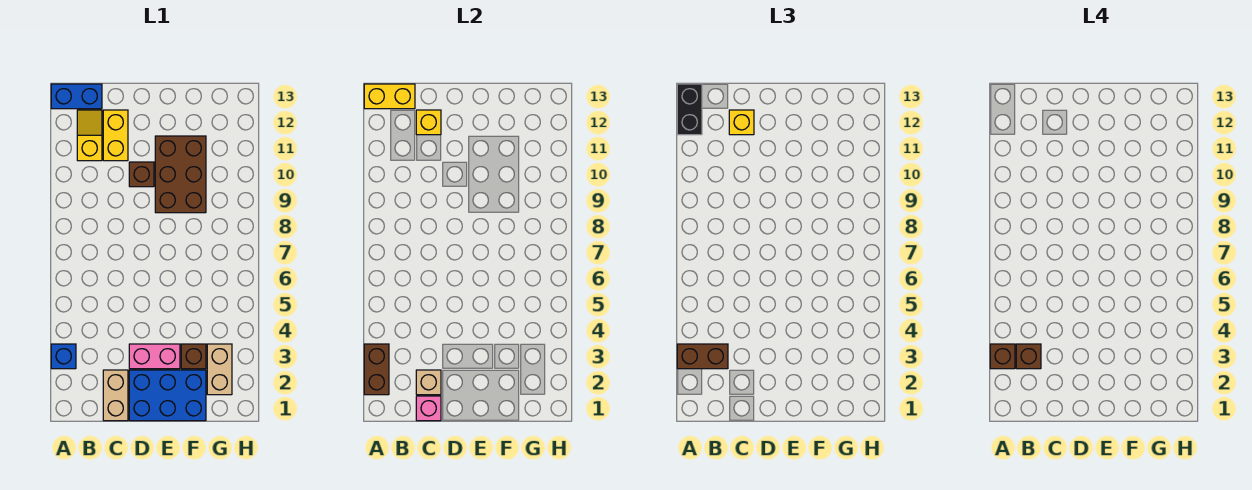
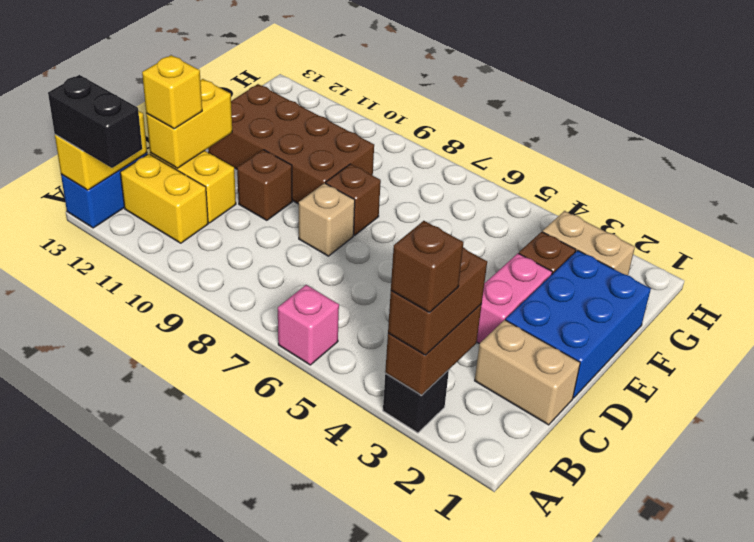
brown 1x2 brick [364,344,389,395] -> brown 1x2 brick turned to [385,304,482,395]
blue 1x1 brick [51,344,76,369] -> black 1x1 brick [383,370,449,433]
brown 1x1 brick [1016,344,1041,369] -> brown 1x1 brick moved to [326,164,381,235]
yellow 1x2 slope [77,110,102,161] -> yellow 1x2 brick [120,154,208,243]
pink 1x1 brick [416,396,441,421] -> pink 1x1 brick moved to [278,285,339,365]
tan 1x1 brick [416,370,441,395] -> tan 1x1 brick moved to [299,183,355,256]
yellow 1x1 brick [416,110,441,135] -> yellow 1x2 brick [146,79,232,168]
brown 2x3 brick [155,136,206,213] -> brown 2x4 brick [208,84,374,204]

